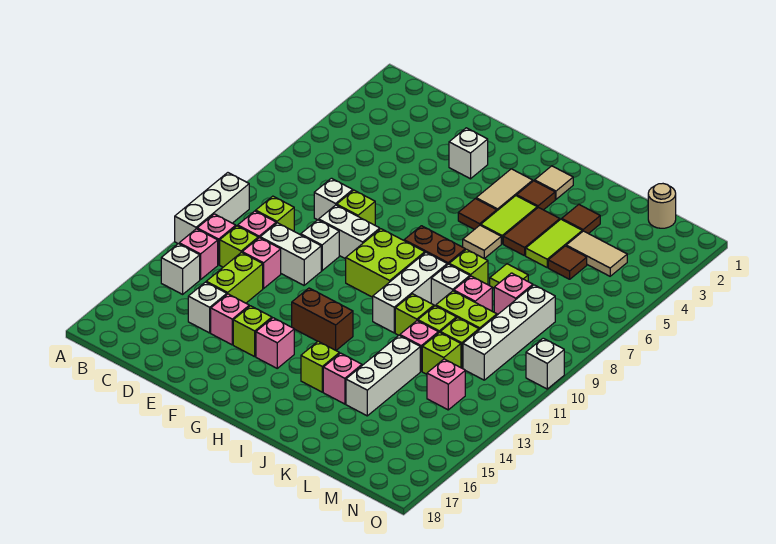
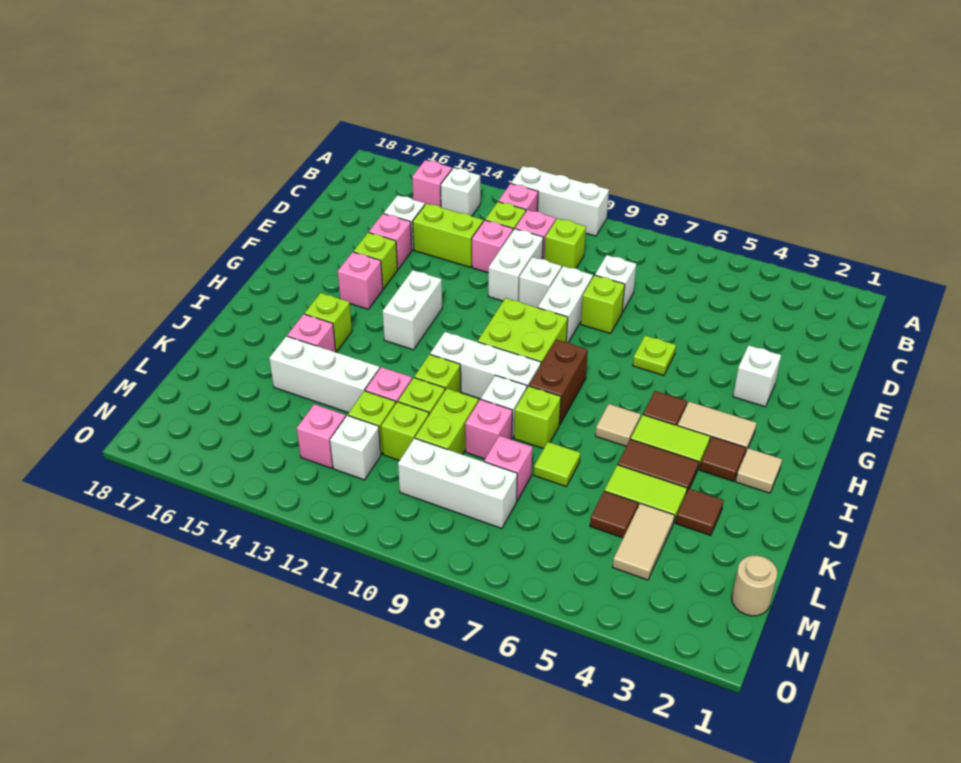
pink 1x1 brick [179,229,218,280] -> pink 1x1 brick moved to [412,160,452,207]
none -> lime 1x1 plate [633,336,676,375]
brown 1x2 brick [292,288,353,350] -> white 1x2 brick [383,270,442,350]
white 1x4 brick [463,285,555,380] -> white 1x3 brick [398,438,517,528]
white 1x1 brick [526,338,564,389] -> white 1x1 brick moved to [330,415,381,480]

